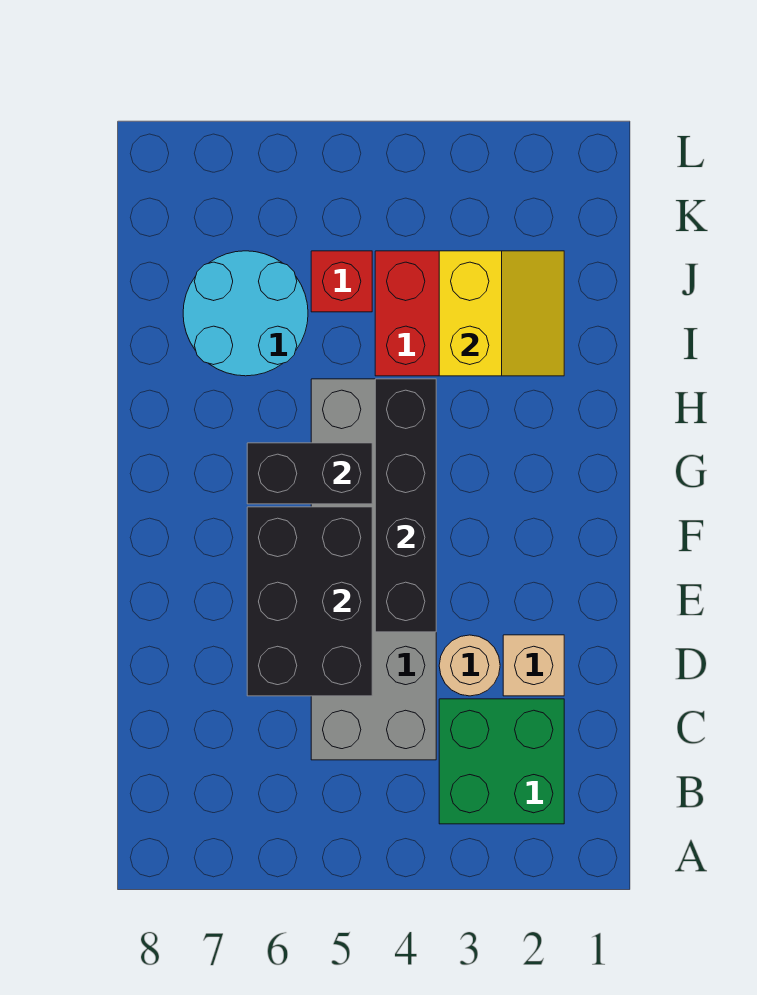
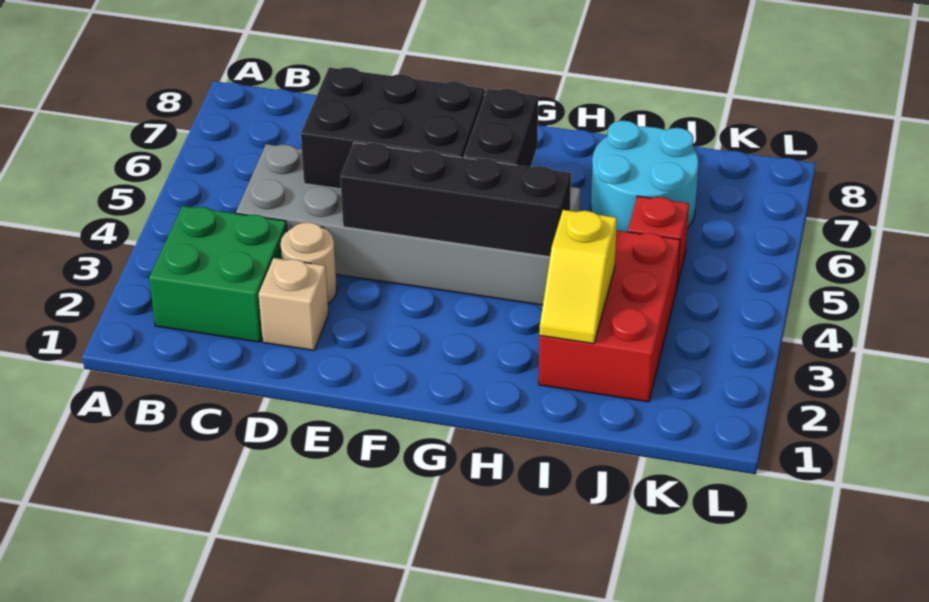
yellow 2x2 slope [439,251,564,376] -> yellow 1x2 slope [539,210,617,344]

